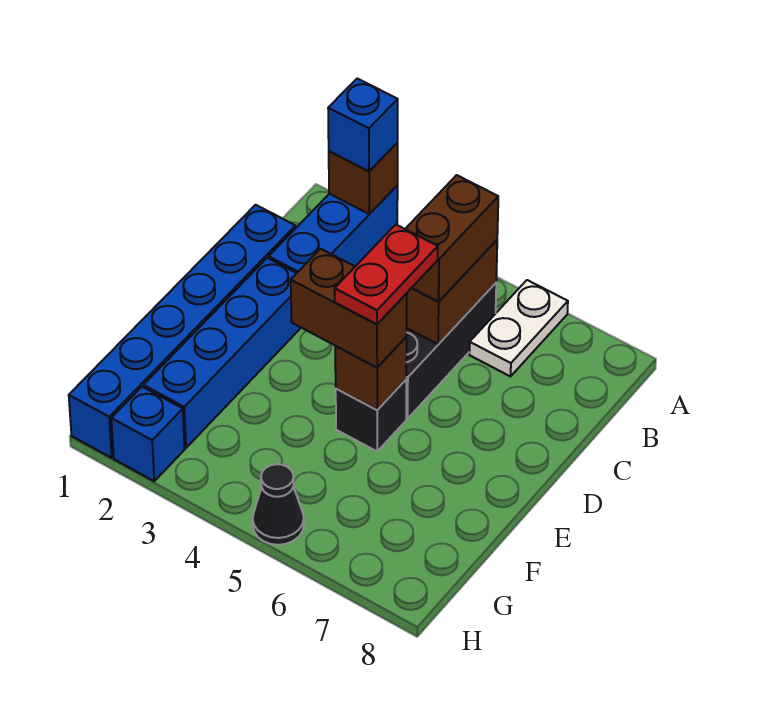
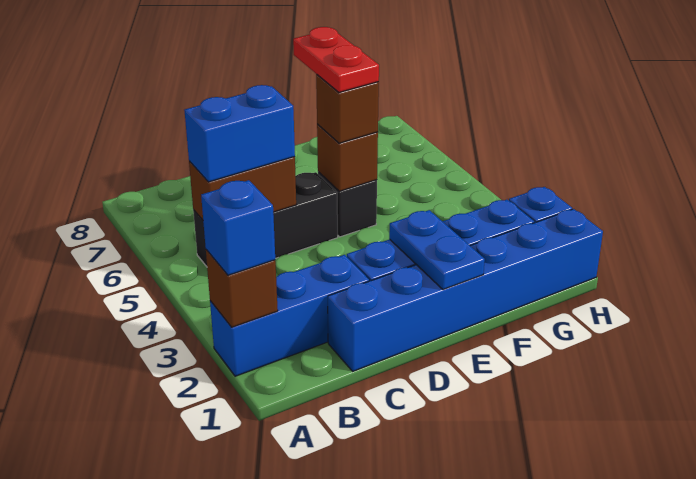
white 1x2 plate [469,280,568,376] -> none
brown 1x2 brick [406,175,498,302] -> blue 1x2 brick [184,85,295,182]
red 1x2 plate [335,225,438,324] -> red 1x2 plate turned to [293,27,379,92]
none -> blue 1x2 plate [389,210,485,289]
brown 1x2 brick [291,249,407,368] -> brown 1x1 brick [316,75,379,143]
black 1x1 cone [253,464,304,545] -> none

